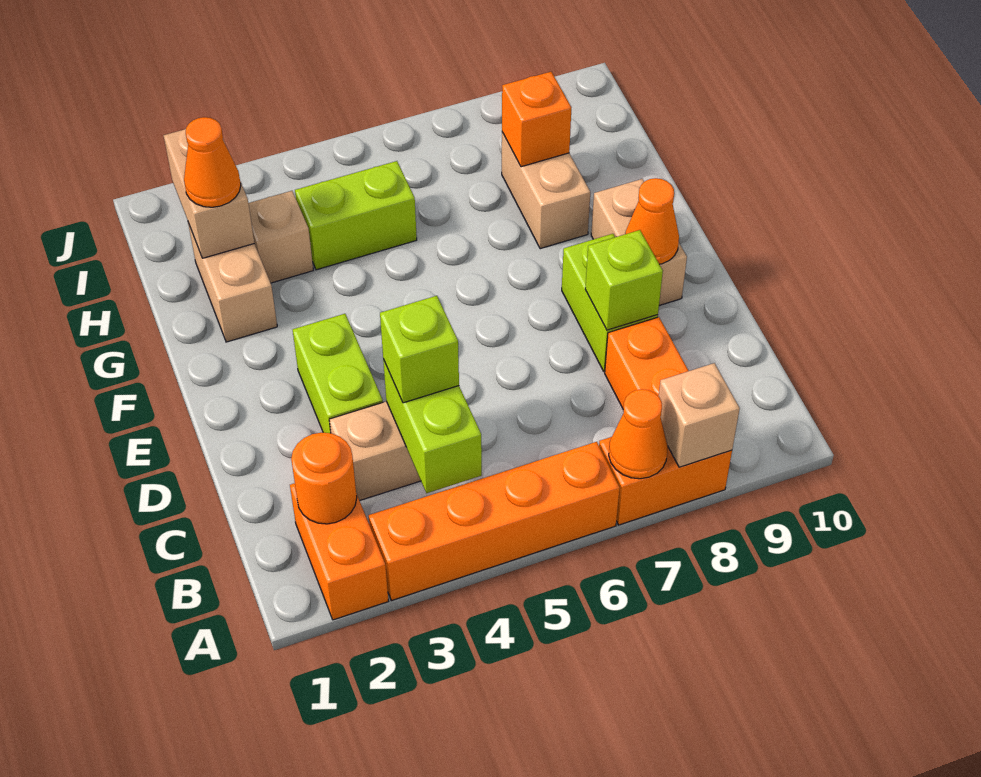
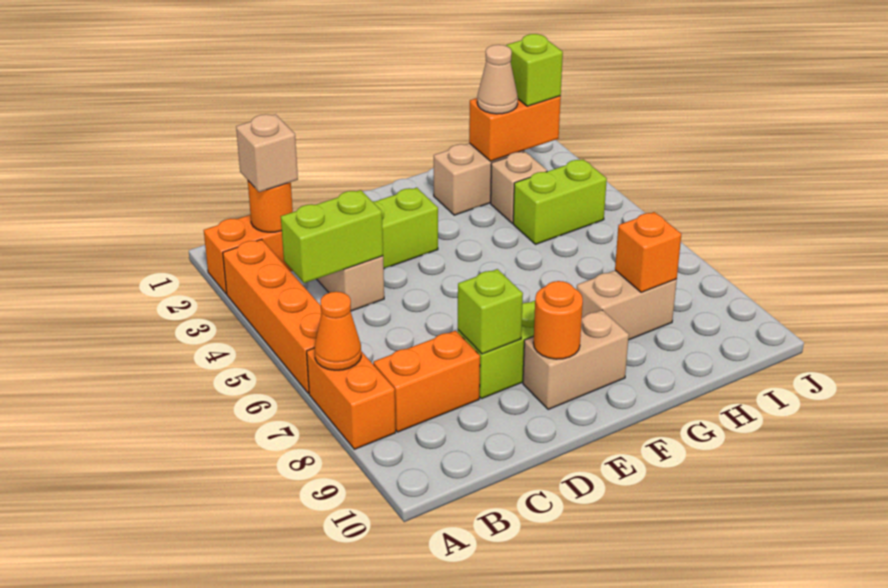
tan 1x1 brick [659,363,740,467] -> tan 1x1 brick moved to [236,114,298,192]
lime 1x1 brick [380,296,459,403] -> lime 1x1 brick moved to [506,34,563,106]
orange 1x1 cone [625,178,679,264] -> orange 1x1 round brick [533,281,583,359]
tan 1x2 brick [164,129,254,258] -> orange 1x2 brick [469,96,561,161]
orange 1x1 cone [184,117,241,207] -> tan 1x1 cone [477,45,518,114]
lime 1x2 brick [295,161,417,270] -> lime 1x2 brick turned to [513,159,607,244]

